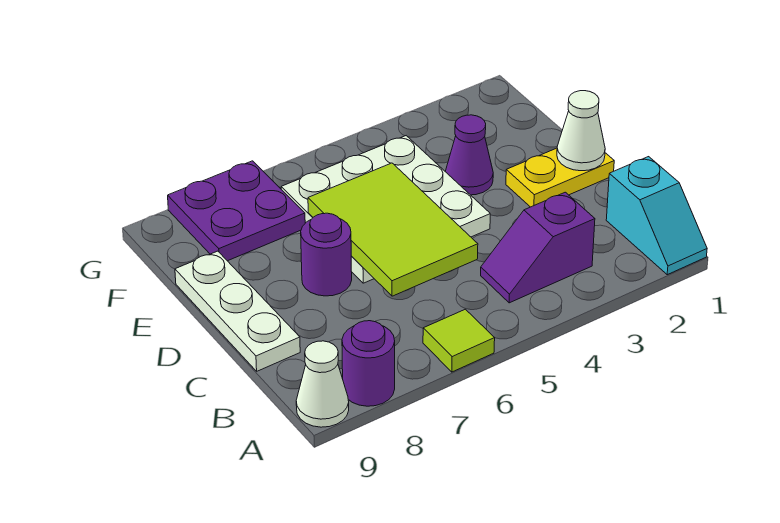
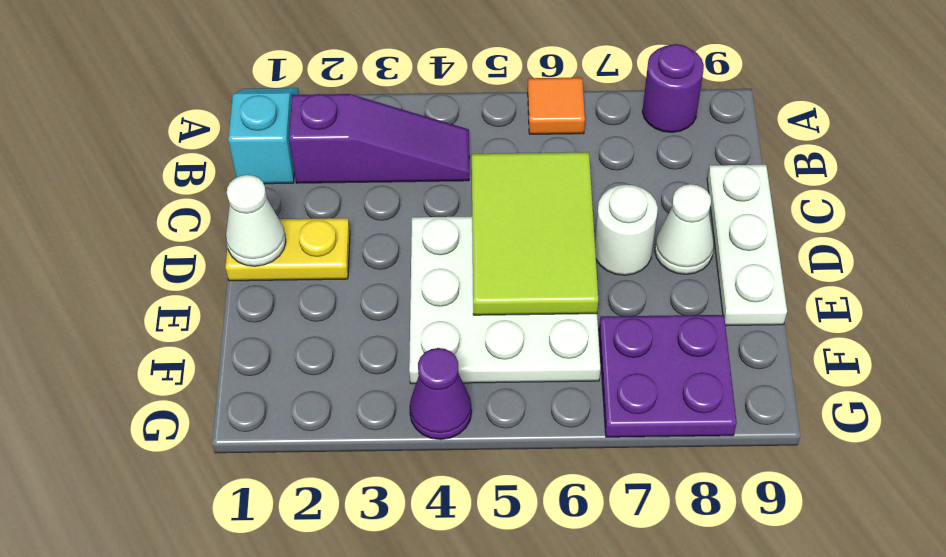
lime 1x1 tile [423,309,495,372] -> orange 1x1 tile [528,78,585,134]
white 1x1 cone [296,341,349,427] -> white 1x1 cone moved to [655,184,714,274]
purple 1x2 slope [481,192,595,303] -> purple 1x3 slope [289,94,469,183]
purple 1x1 round brick [301,213,352,296] -> white 1x1 round brick [595,185,658,275]
purple 1x1 cone [445,115,493,195] -> purple 1x1 cone moved to [409,348,472,440]

